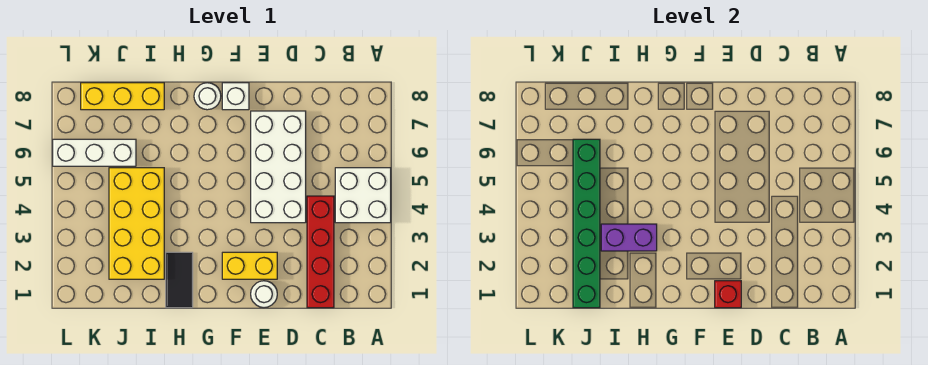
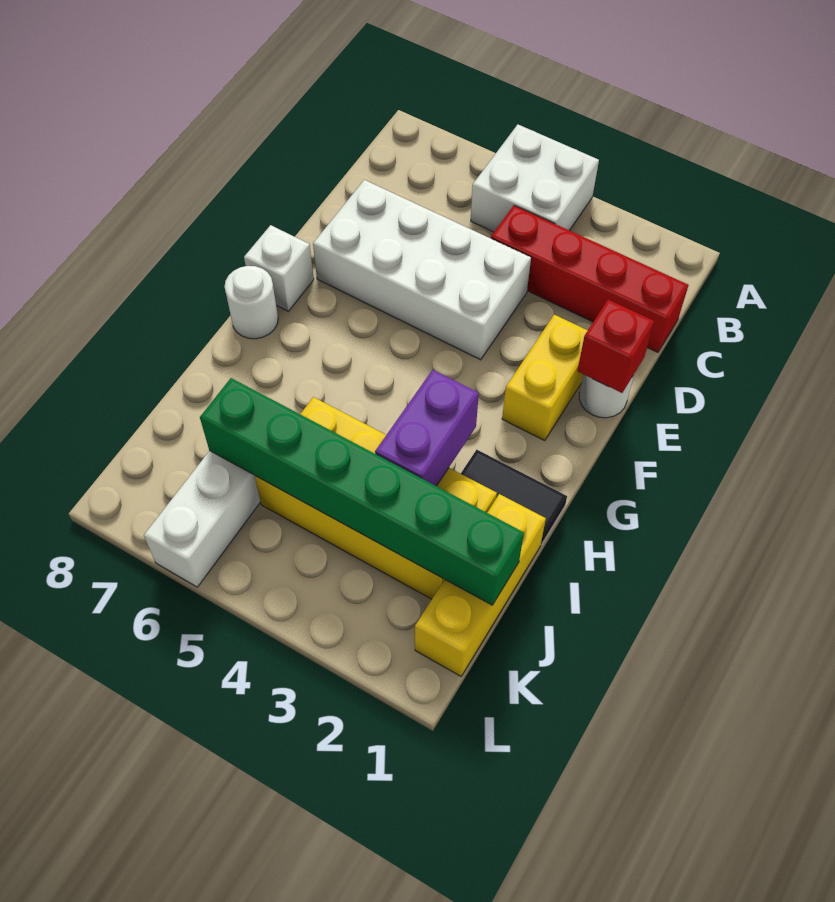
yellow 1x3 brick [81,83,164,110] -> yellow 1x3 brick moved to [415,494,546,676]

